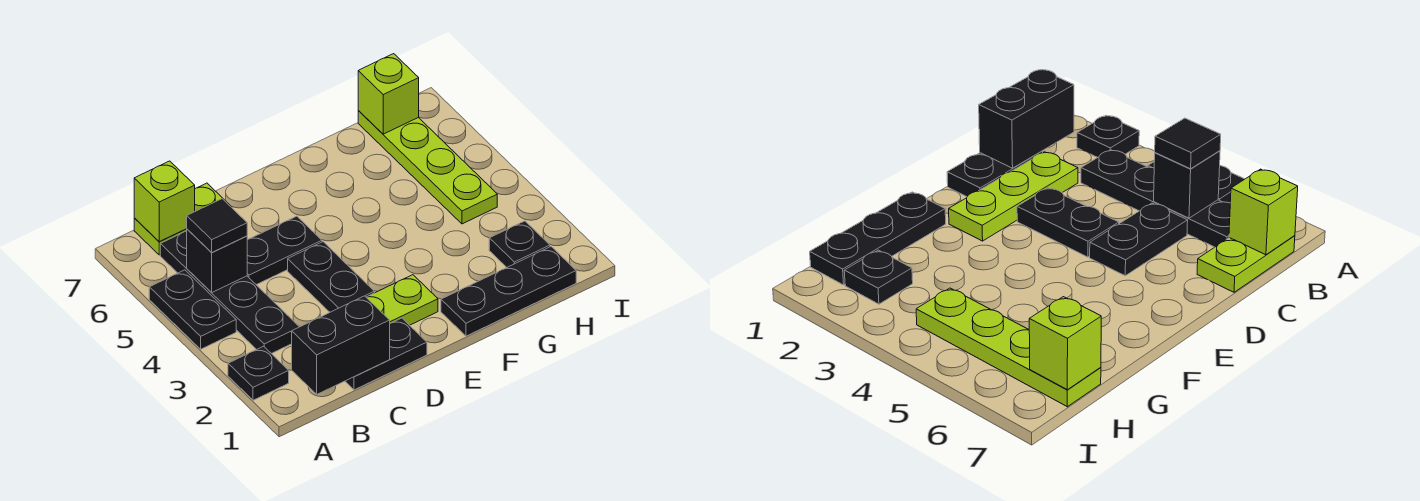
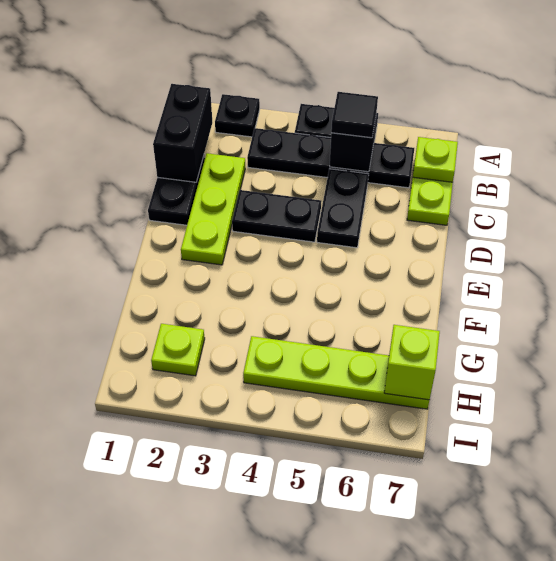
lime 1x1 brick [134,161,195,242] -> lime 1x1 plate [413,137,458,182]
black 1x3 plate [441,247,576,336] -> none
black 1x1 plate [489,221,550,267] -> lime 1x1 plate [151,324,205,376]

